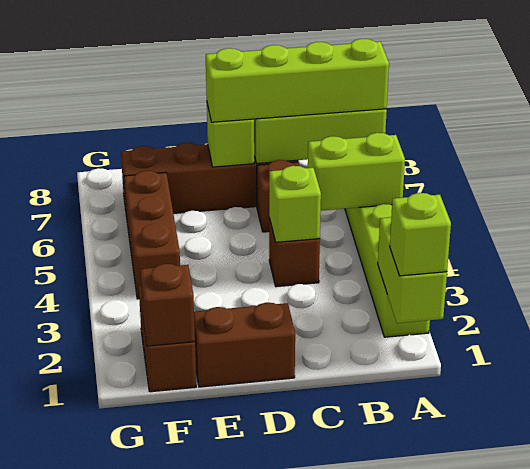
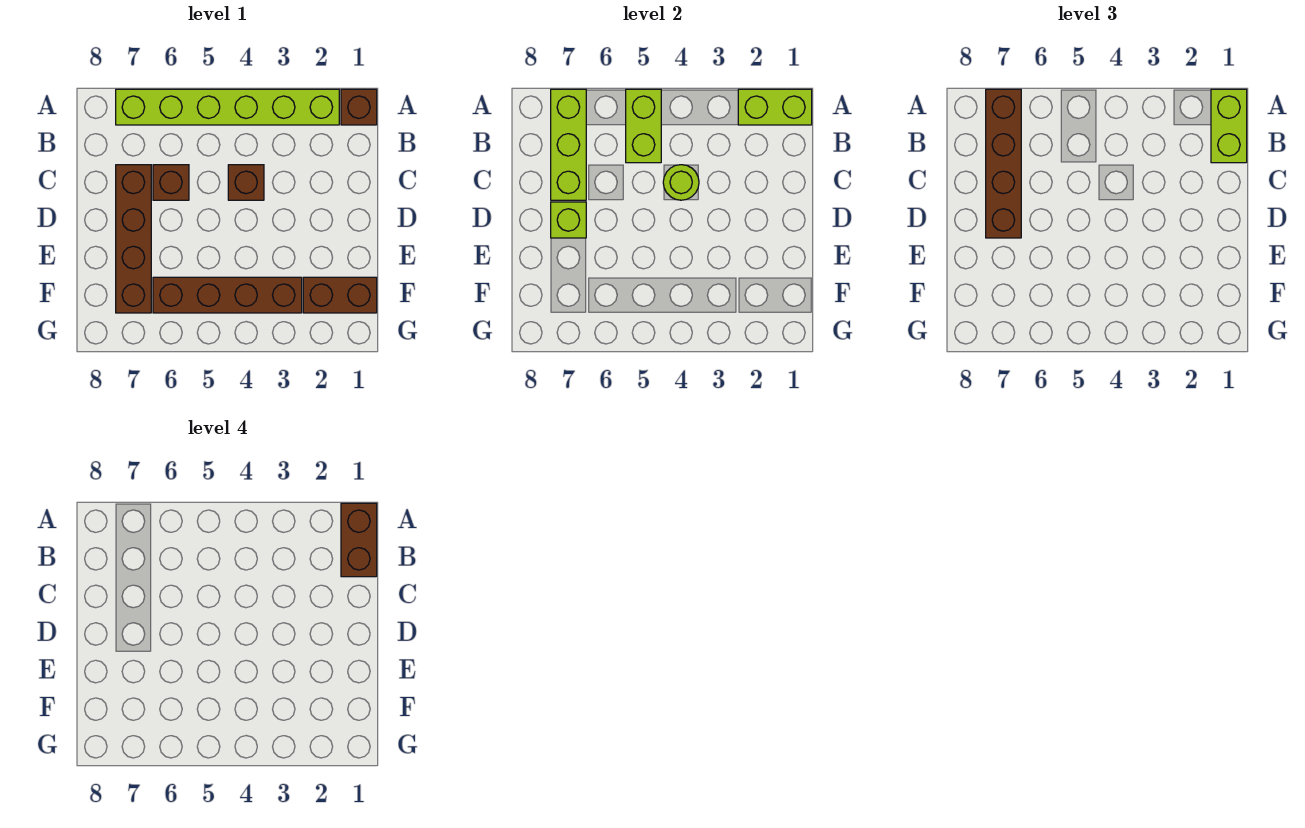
lime 1x1 brick [390,193,451,276] -> lime 1x2 brick [1211,89,1247,163]
lime 1x4 brick [206,39,389,122] -> brown 1x4 brick [986,89,1021,238]
lime 1x1 brick [269,166,321,242] -> lime 1x1 round brick [663,165,699,200]
brown 1x2 brick [194,303,295,387] -> brown 1x2 brick moved to [341,503,377,577]
brown 1x1 brick [140,264,195,346] -> brown 1x1 brick moved to [341,89,377,125]
brown 1x3 brick [124,171,180,299] -> brown 1x4 brick [153,277,302,313]

